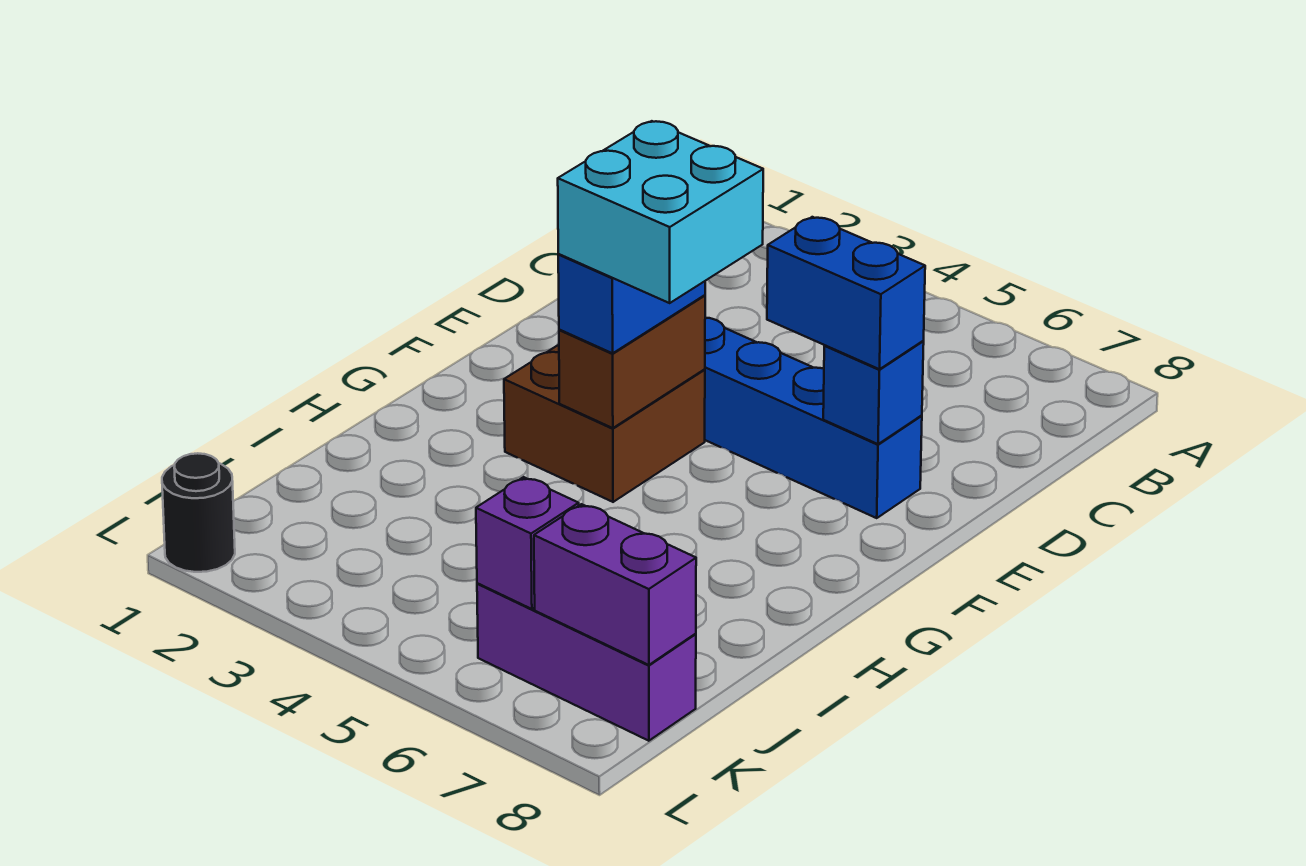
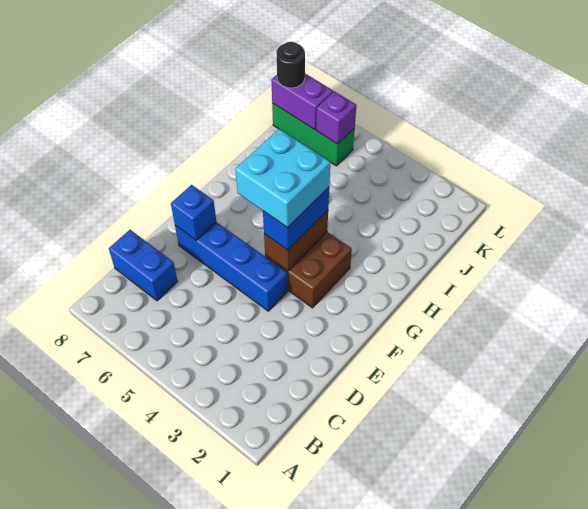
blue 1x2 brick [767,217,925,369] -> blue 1x2 brick moved to [109,230,178,301]
purple 1x3 brick [477,583,696,741] -> green 1x3 brick [272,103,355,166]
black 1x1 round brick [162,453,235,572] -> black 1x1 round brick moved to [276,42,305,88]

